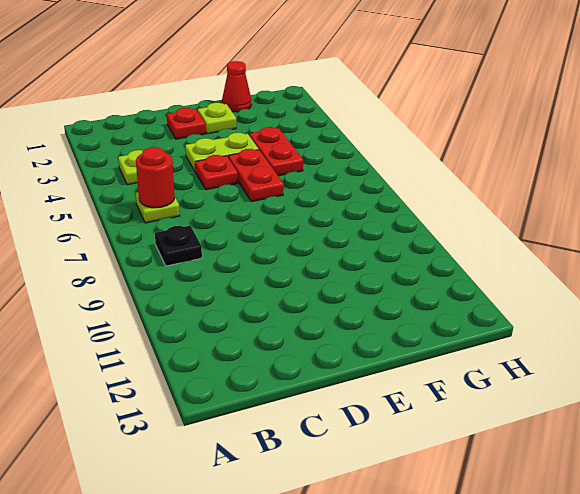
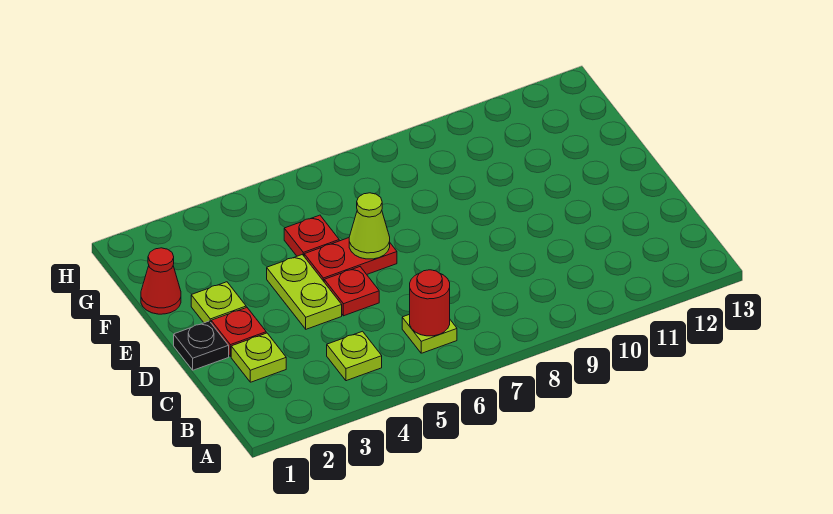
black 1x1 plate [155,226,202,266] -> black 1x1 plate moved to [174,321,229,370]
none -> lime 1x1 plate [231,333,286,382]
none -> lime 1x1 cone [349,193,390,259]
red 1x2 plate [249,127,303,176] -> red 1x1 plate [284,215,339,256]

